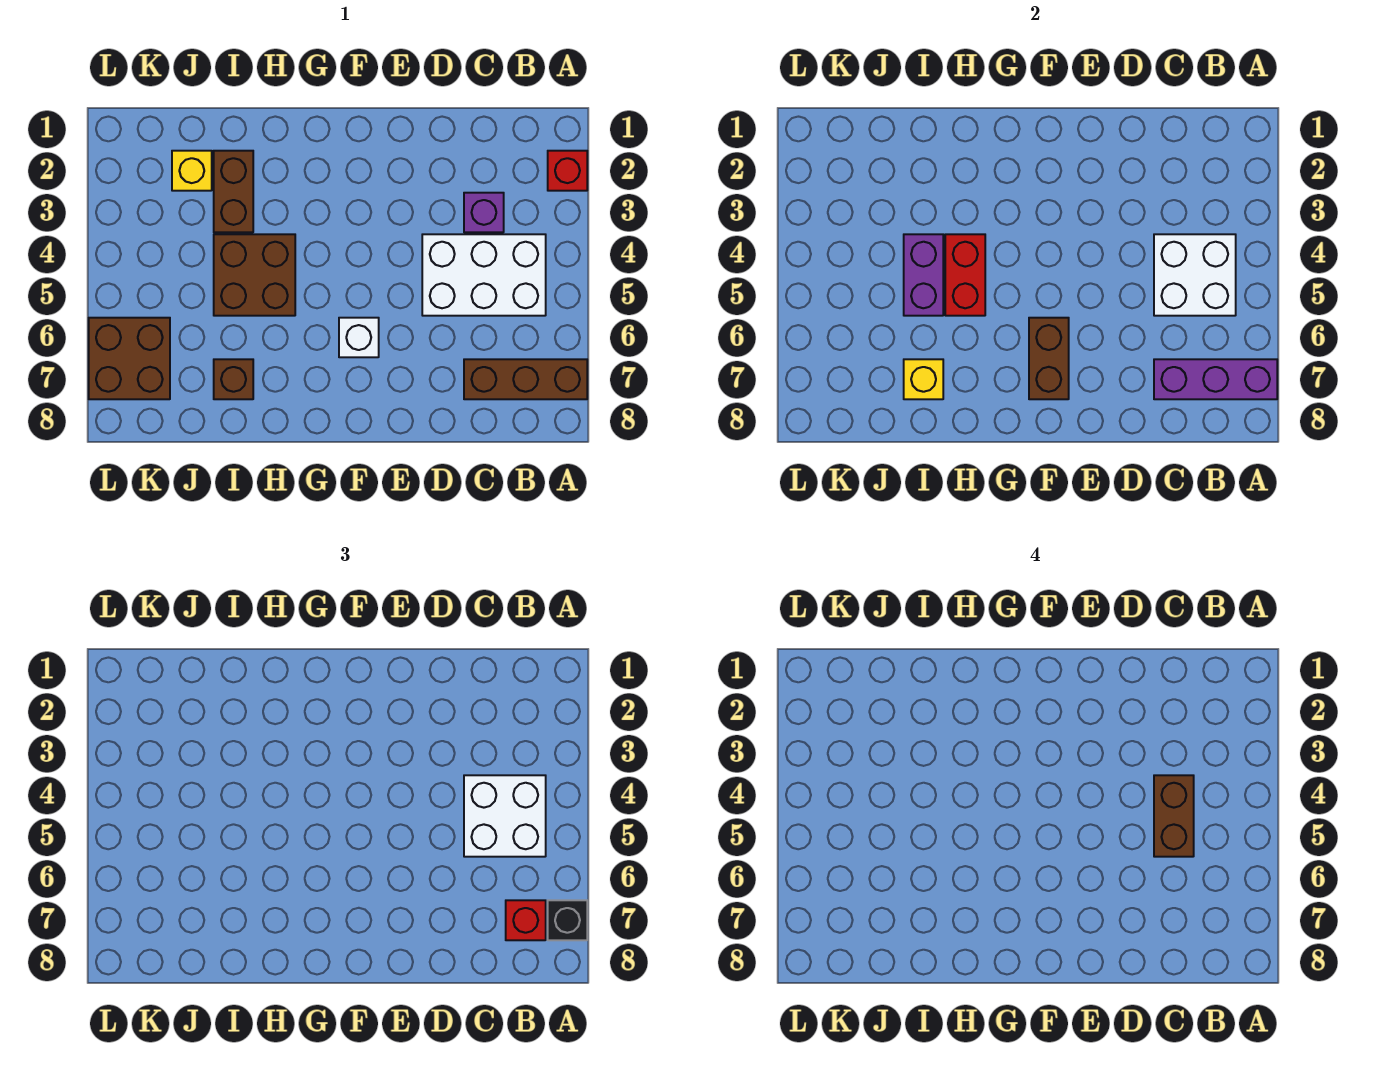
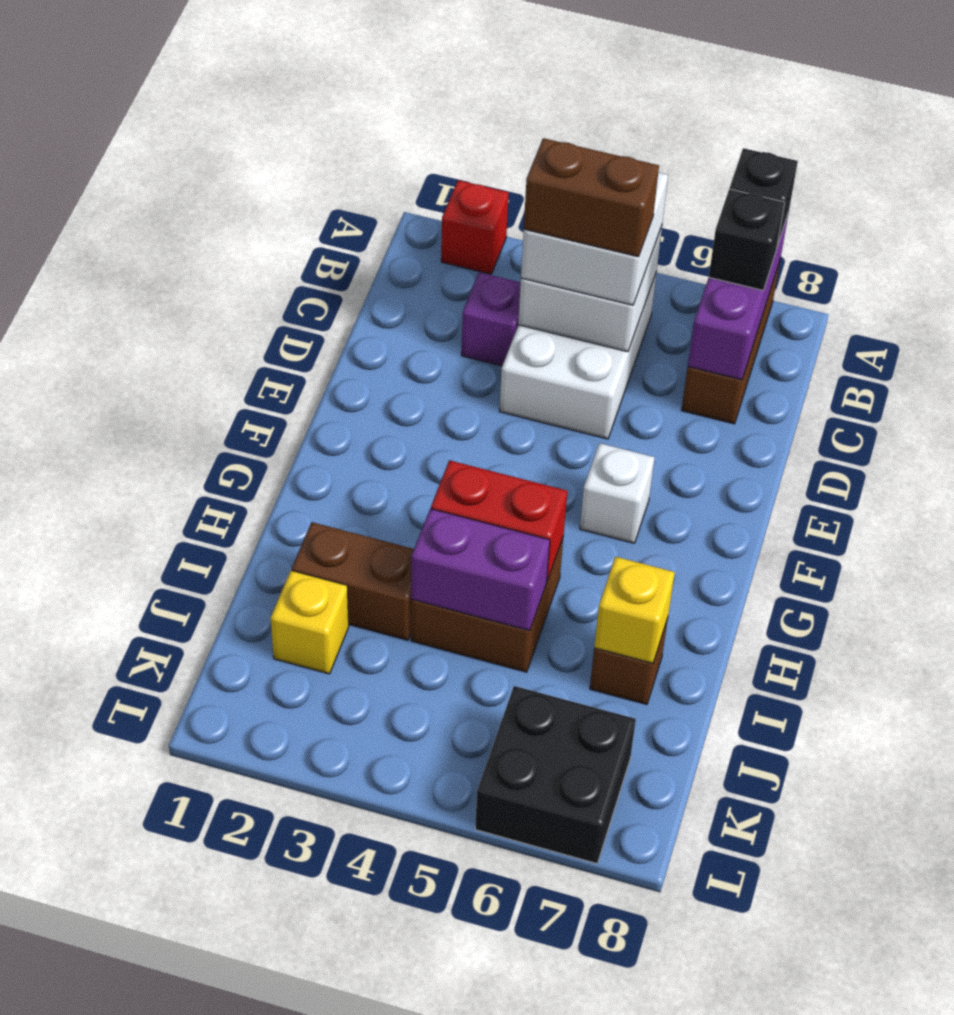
red 1x1 brick [506,900,546,940] -> black 1x1 brick [709,189,785,290]
brown 1x2 brick [1029,318,1069,399] -> none
brown 2x2 brick [89,318,170,399] -> black 2x2 brick [475,686,636,864]

